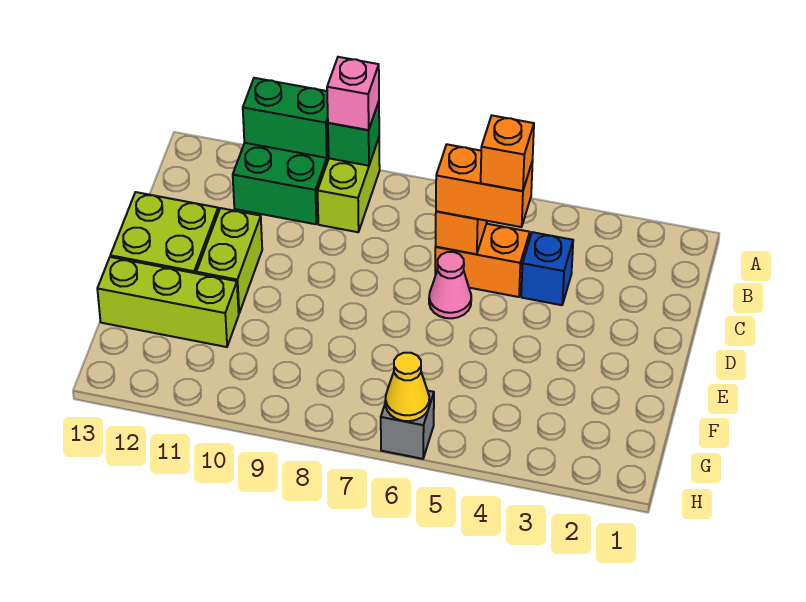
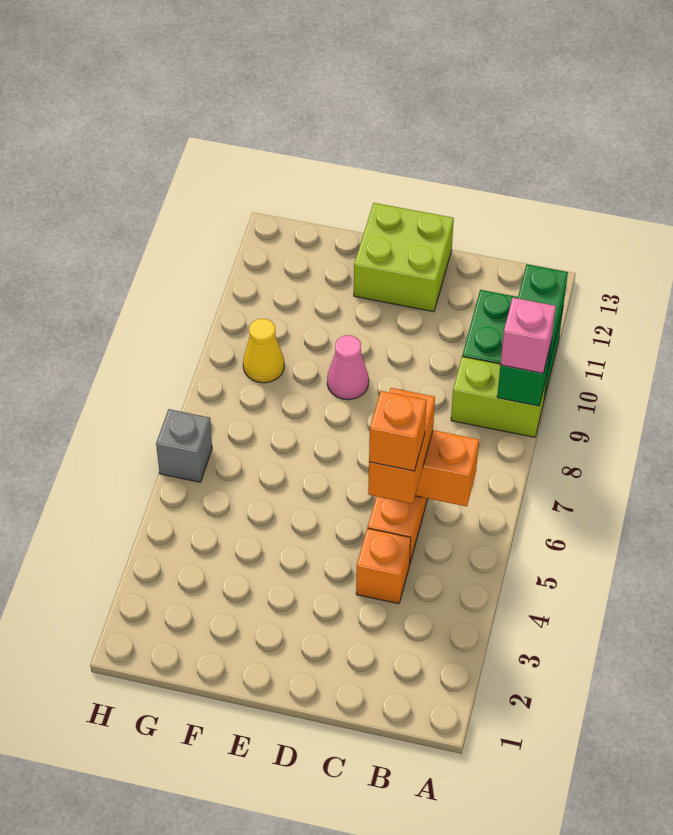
blue 1x1 brick [521,232,573,305] -> orange 1x1 brick [356,528,411,604]
pink 1x1 cone [429,252,471,318] -> pink 1x1 cone moved to [327,335,369,400]
lime 1x2 brick [196,208,262,313] -> none
lime 1x3 brick [97,257,239,347] -> none
yellow 1x1 cone [385,353,429,421] -> yellow 1x1 cone moved to [243,319,284,383]

